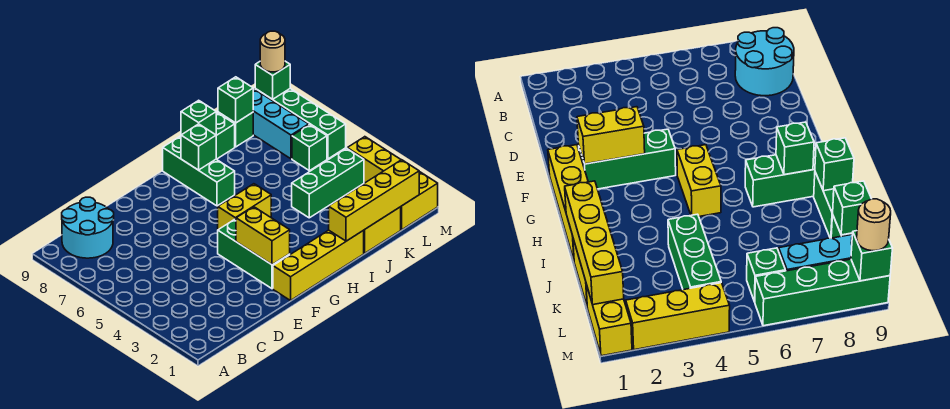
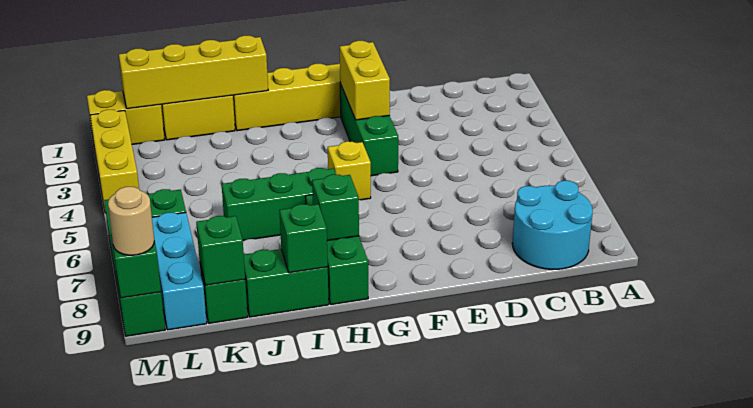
yellow 1x2 brick [218,184,271,230] -> yellow 1x1 brick [328,141,371,200]
green 1x3 brick [292,148,364,218] -> green 1x3 brick moved to [222,168,336,240]

